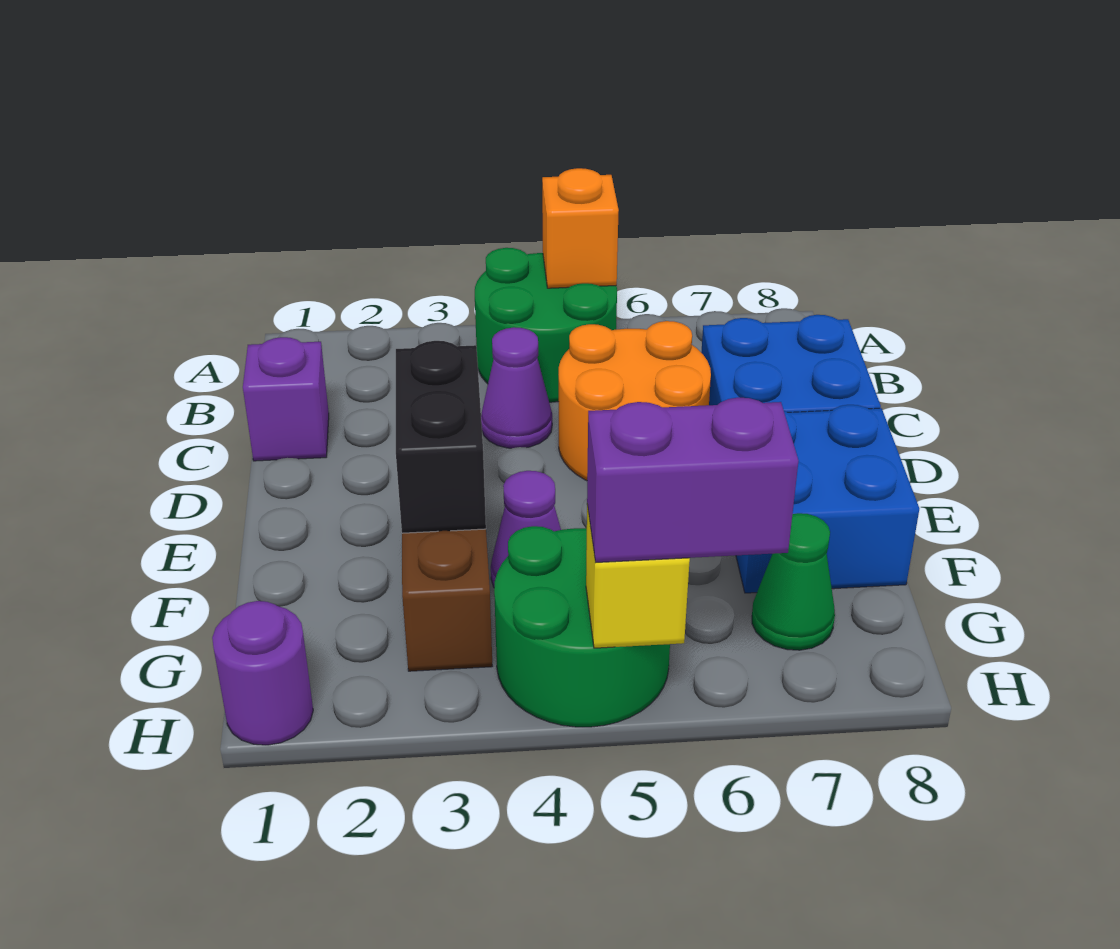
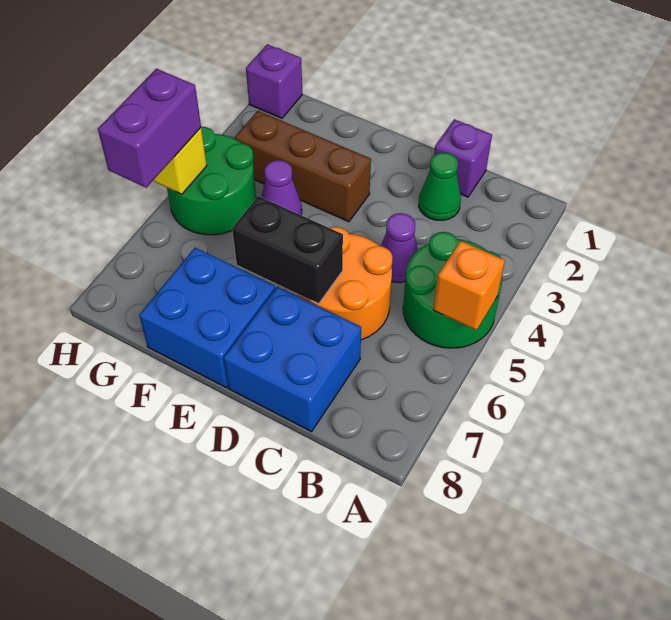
black 1x2 brick [396,341,486,533] -> black 1x2 brick moved to [232,196,343,304]
green 1x1 cone [752,513,835,650] -> green 1x1 cone moved to [419,152,461,221]
purple 1x1 round brick [212,601,313,745] -> purple 1x1 brick [246,44,302,118]

